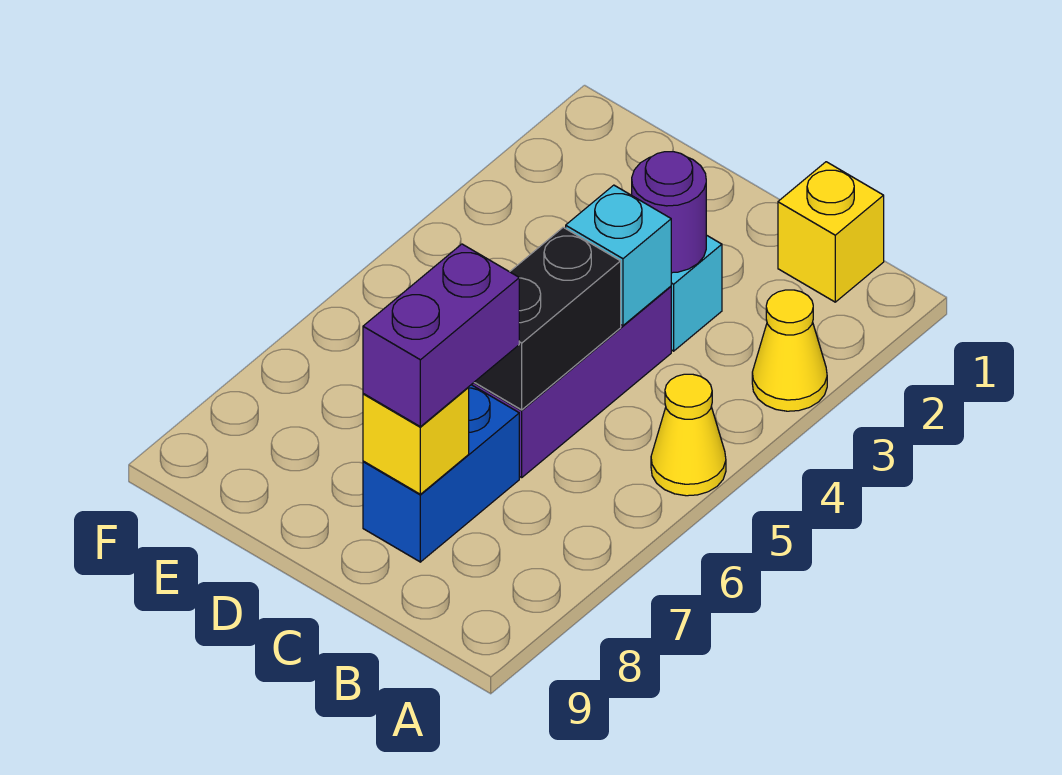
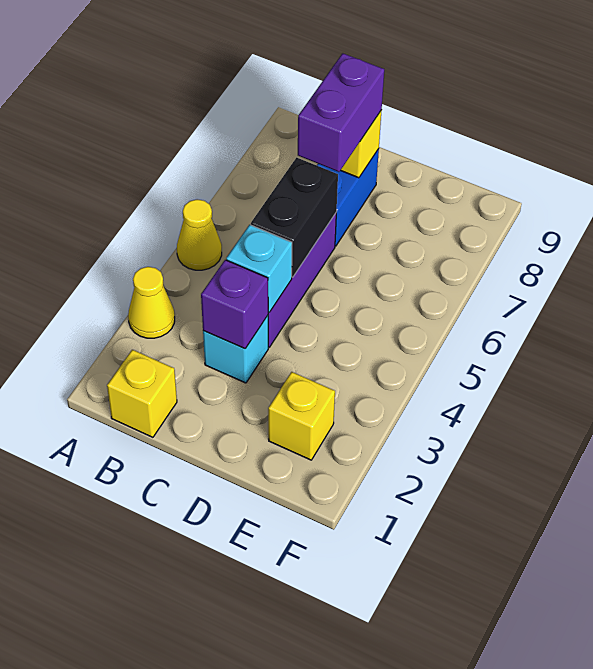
purple 1x1 round brick [632,152,706,273] -> purple 1x1 brick [201,260,269,348]
none -> yellow 1x1 brick [268,372,335,460]

